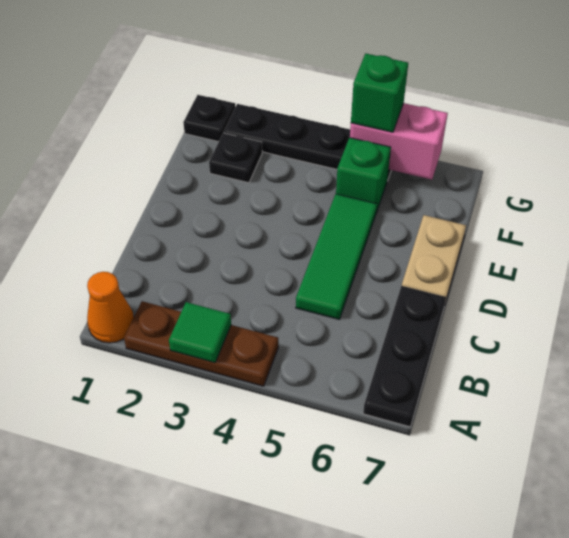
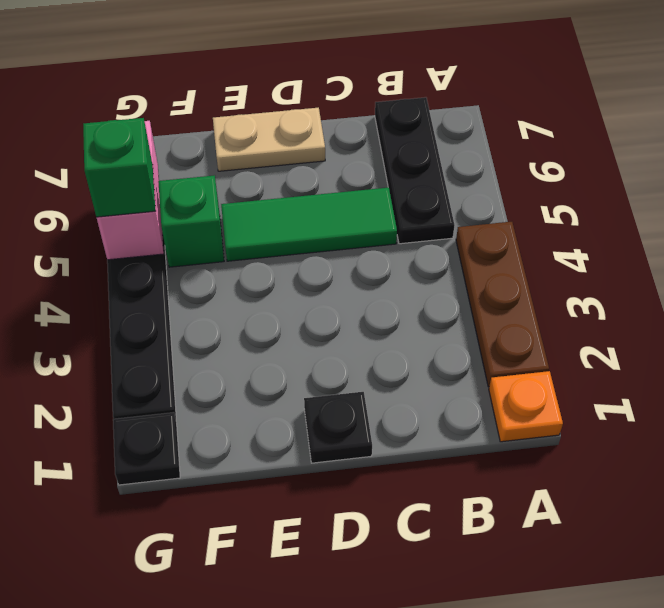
orange 1x1 cone [87,272,134,343] -> orange 1x1 plate [489,371,563,442]
green 1x1 tile [169,302,231,363] -> none
black 1x3 plate [363,286,446,427] -> black 1x3 plate turned to [375,97,455,244]
black 1x1 plate [209,133,262,183] -> black 1x1 plate moved to [304,392,372,463]

